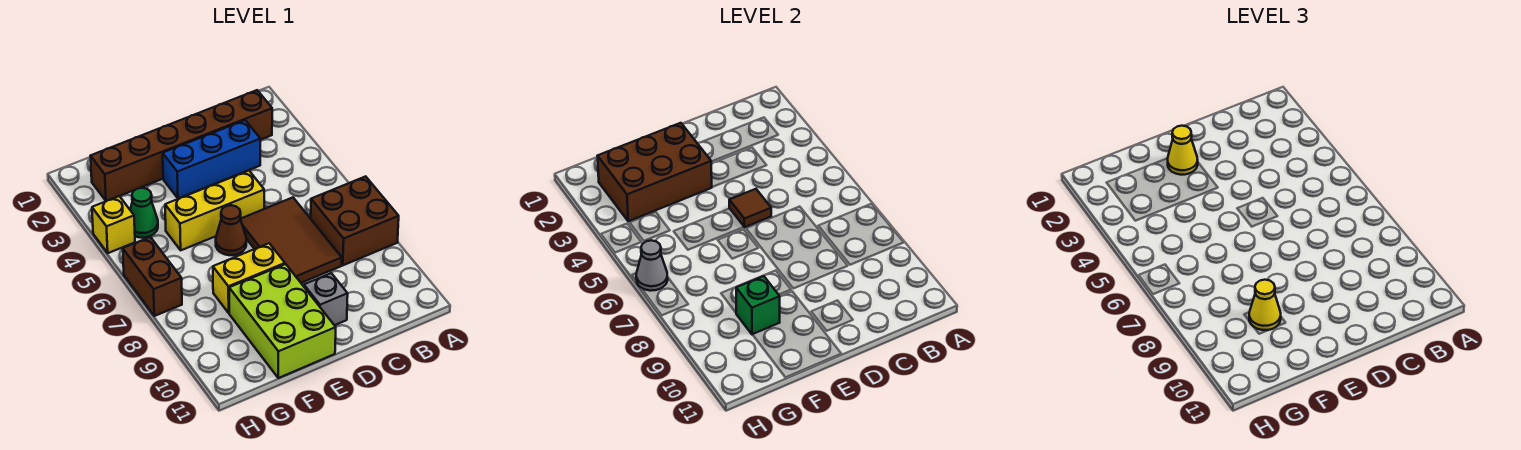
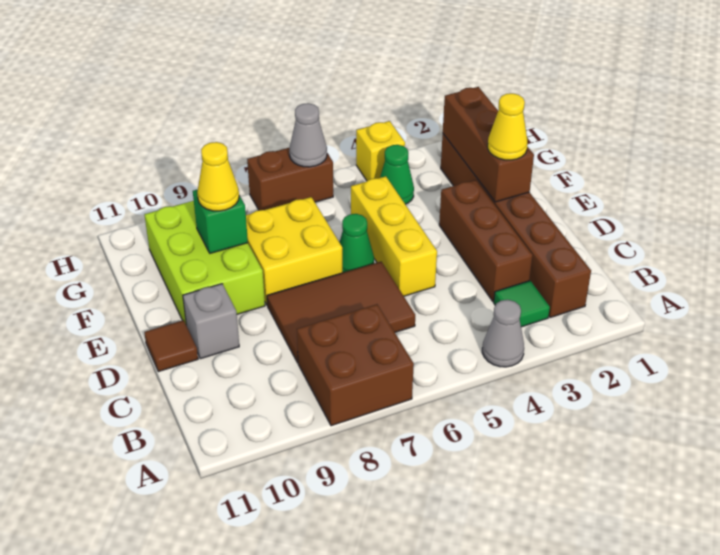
none -> grey 1x1 cone [482,300,524,367]
none -> green 1x1 tile [494,281,550,327]
blue 1x3 brick [163,120,260,199] -> brown 1x3 brick [439,180,532,302]
brown 1x1 tile [729,189,771,227] -> brown 1x1 tile moved to [144,320,198,372]
brown 2x3 brick [598,123,712,221] -> brown 1x3 brick [443,87,534,202]
brown 1x1 cone [216,205,246,255] -> green 1x1 cone [339,214,374,273]
yellow 1x2 brick [213,243,285,313] -> yellow 2x2 brick [246,197,343,305]
lime 2x3 brick [229,264,336,378] -> lime 2x3 brick turned to [144,201,265,324]

